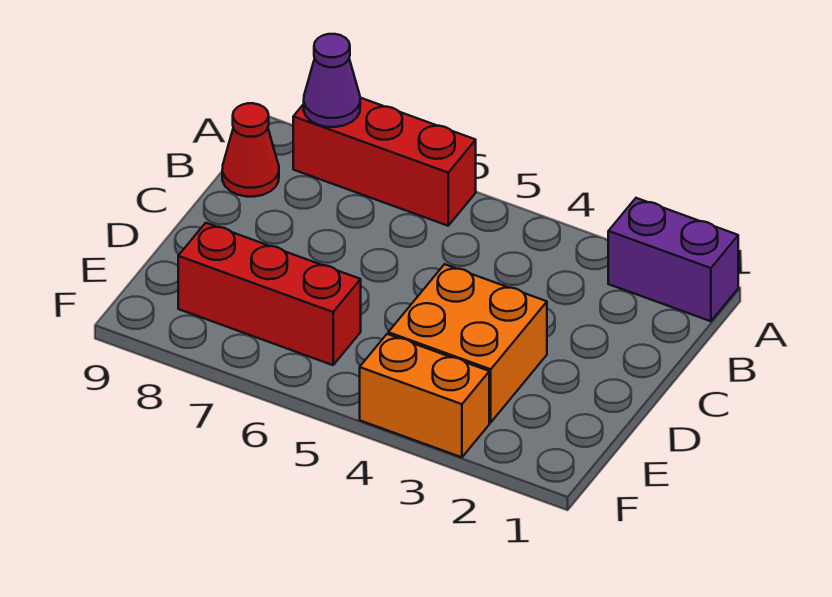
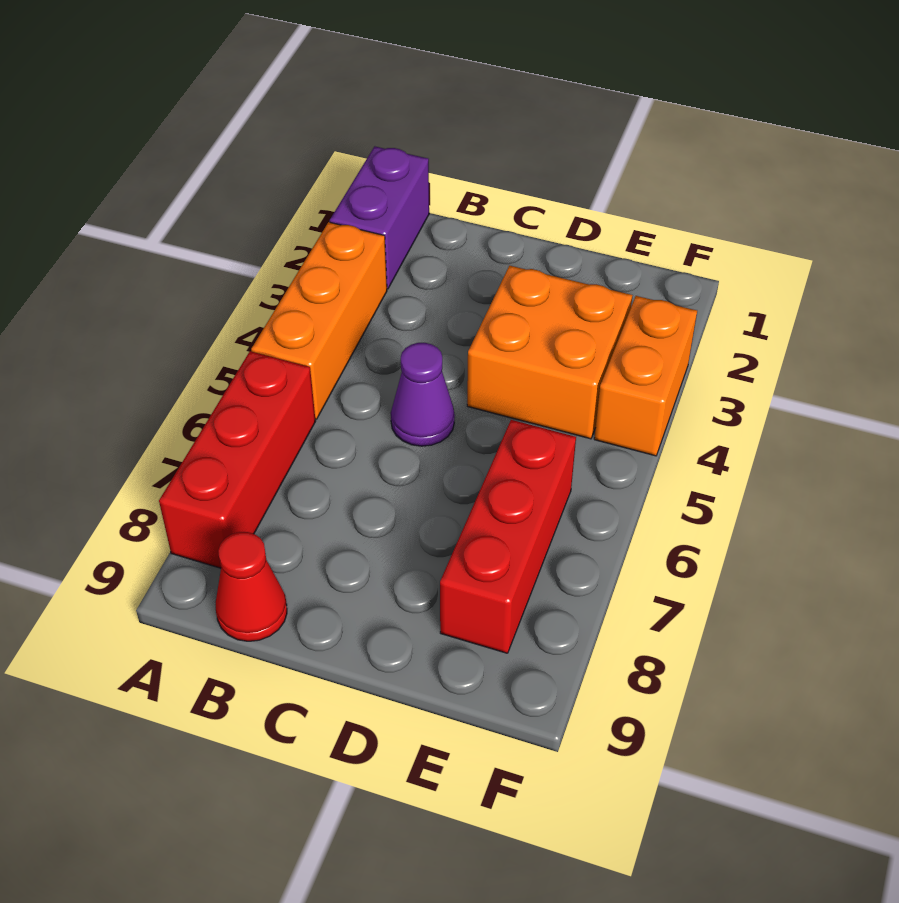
none -> orange 1x3 brick [251,222,387,419]
purple 1x1 cone [304,34,360,127] -> purple 1x1 cone moved to [391,343,455,446]

